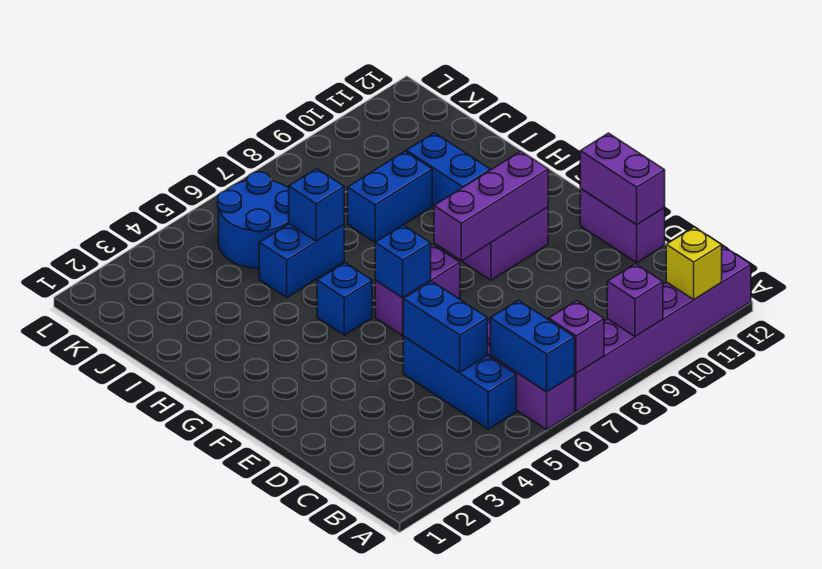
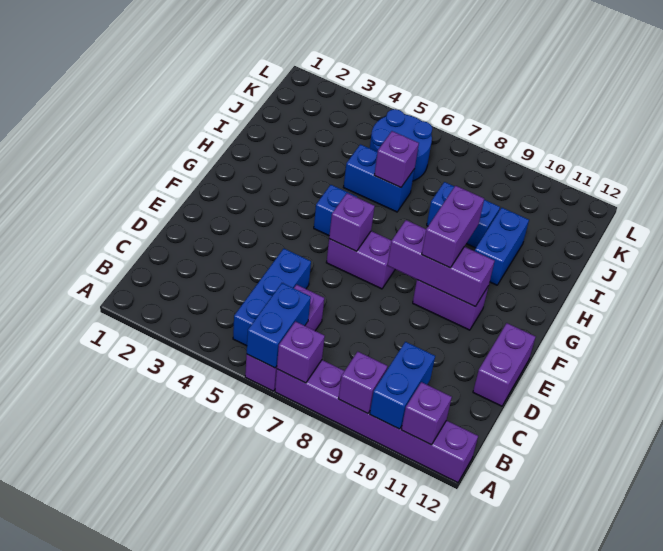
yellow 1x1 brick [666,227,722,299] -> purple 1x1 brick [401,382,452,445]
blue 1x2 brick [403,281,488,372] -> blue 1x2 brick moved to [370,342,435,429]
purple 1x2 brick [580,133,665,225] -> purple 1x2 brick moved to [422,186,484,268]
blue 1x1 brick [375,225,431,298] -> purple 1x1 brick [329,193,375,251]
blue 1x1 brick [289,169,344,241] -> purple 1x1 brick [374,131,419,187]

